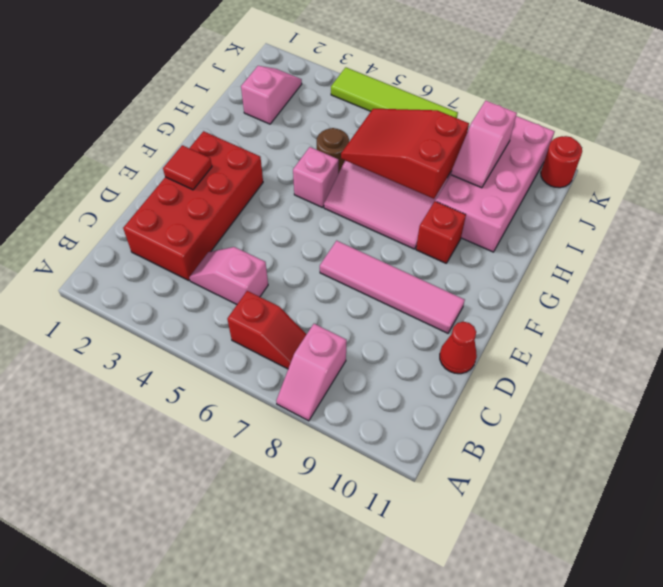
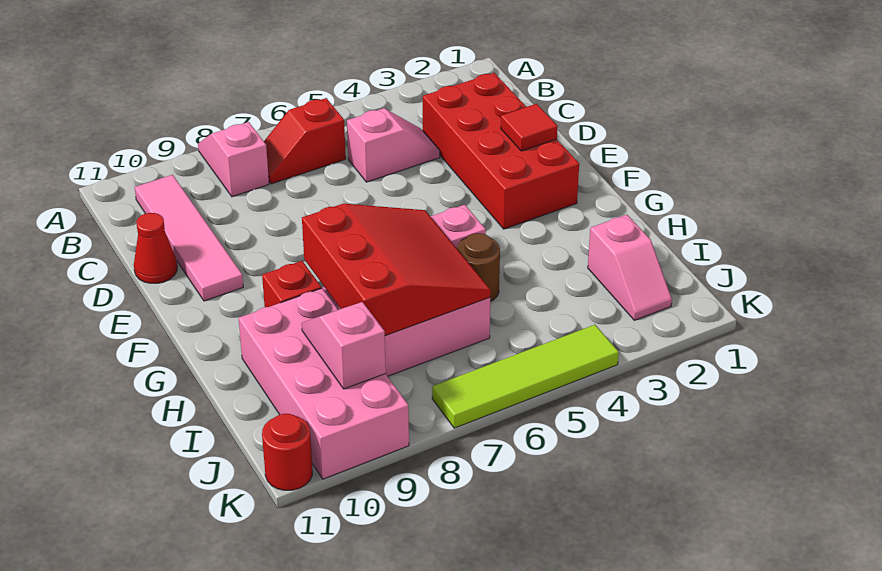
pink 1x4 tile [320,241,465,333] -> pink 1x4 tile turned to [135,175,243,301]
red 2x3 slope [341,109,469,199] -> red 3x3 slope [302,204,491,336]

